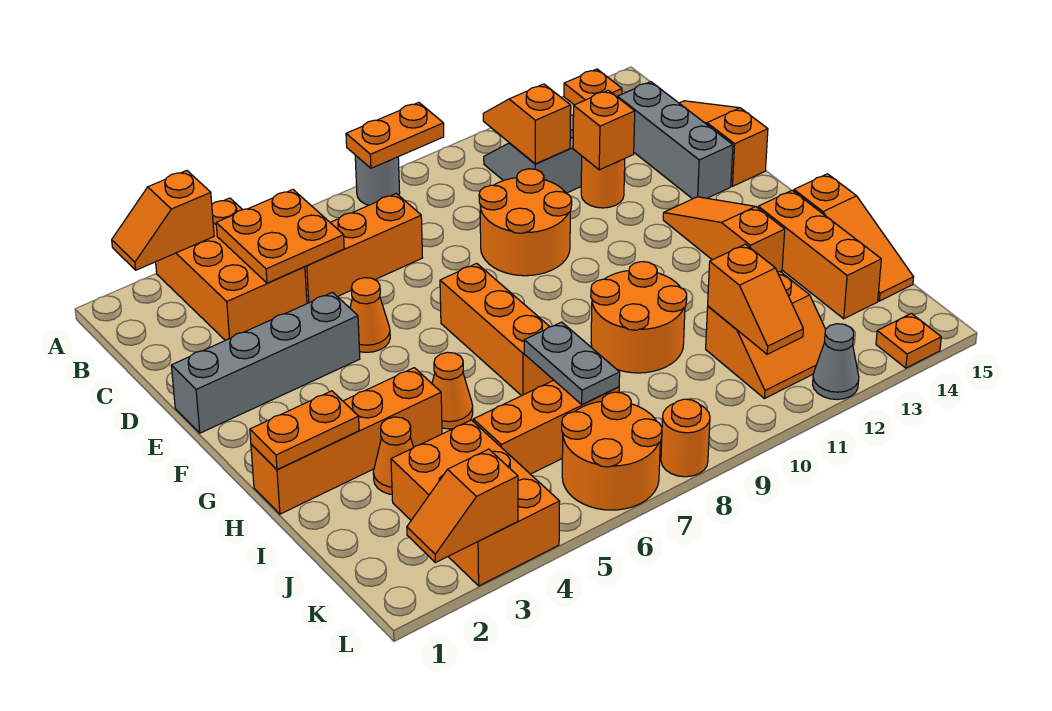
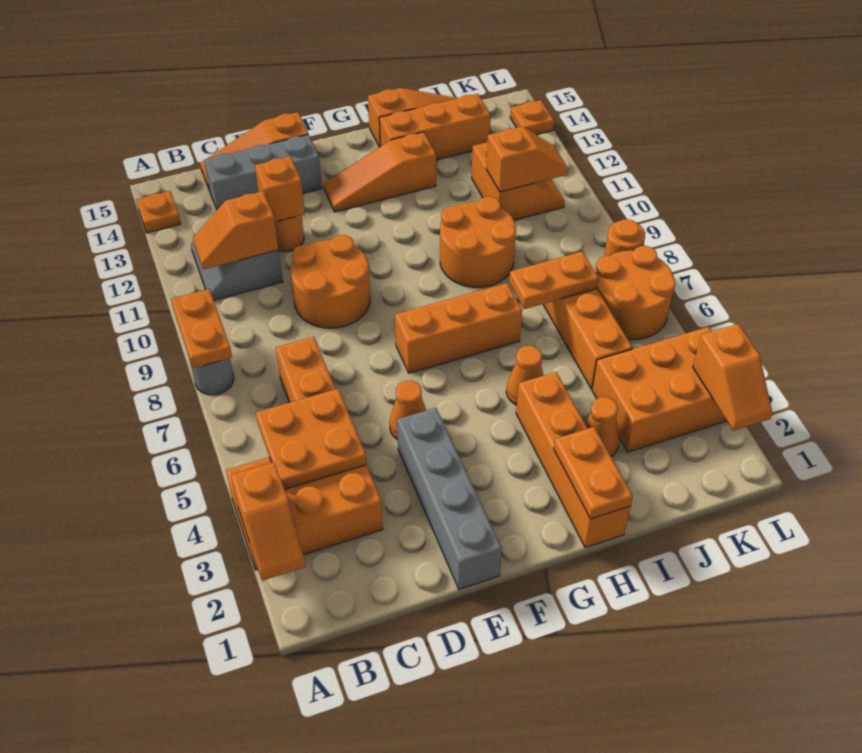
grey 1x2 plate [524,322,620,404] -> orange 1x2 plate [509,252,599,309]
grey 1x1 cone [813,324,859,399] -> none

